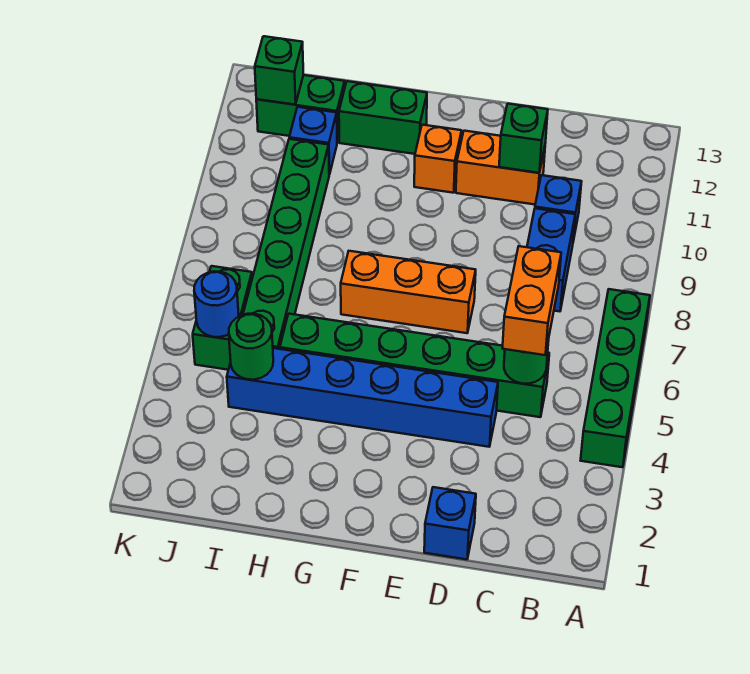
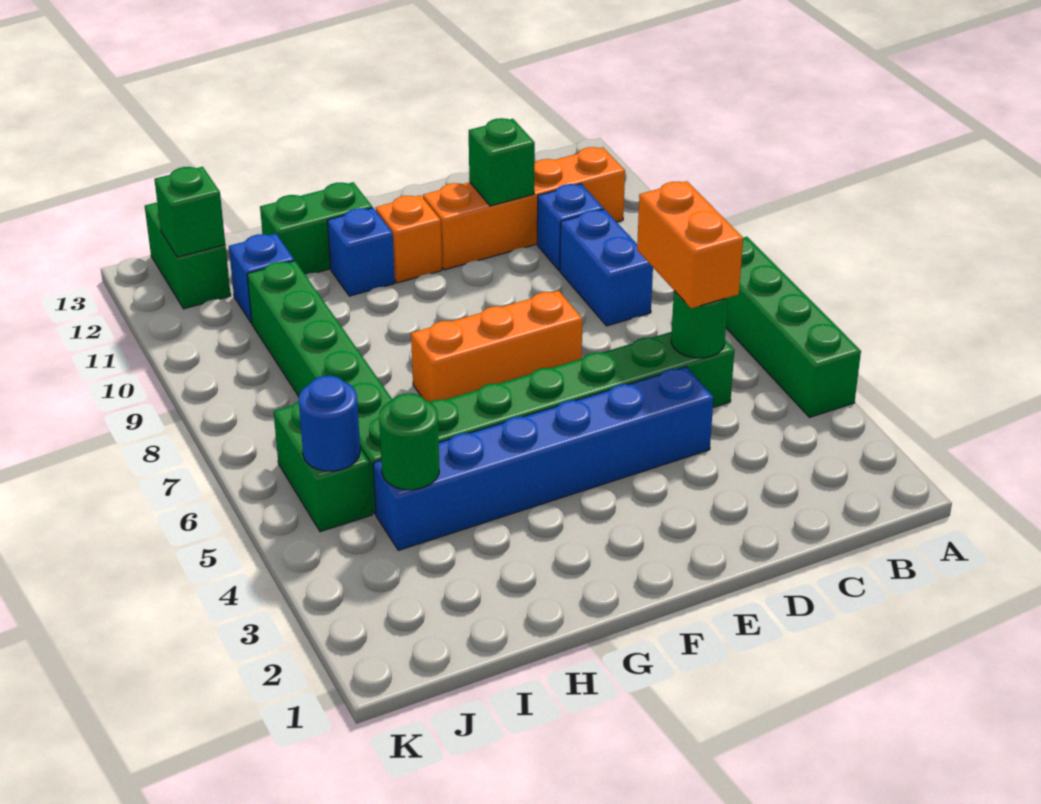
blue 1x1 brick [424,487,476,559] -> blue 1x1 brick moved to [327,208,395,296]
orange 1x2 brick [456,131,545,204] -> orange 1x4 brick [423,147,625,270]
green 1x2 brick [256,75,345,143] -> green 1x2 brick turned to [145,203,231,309]

